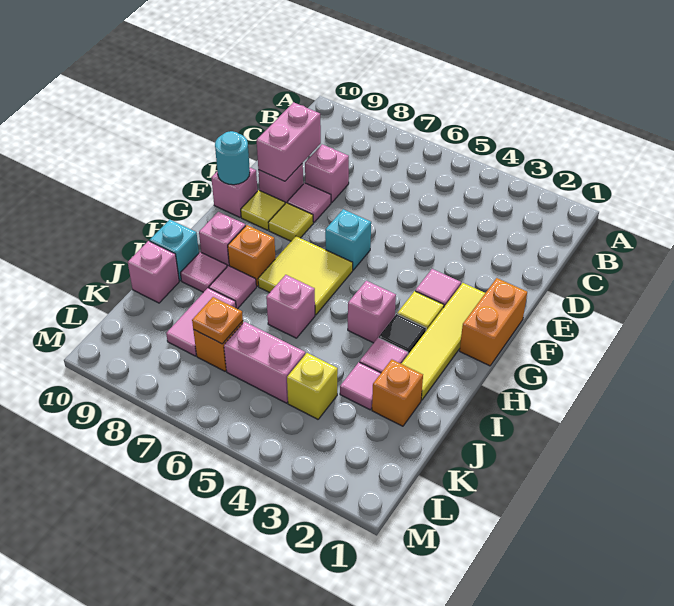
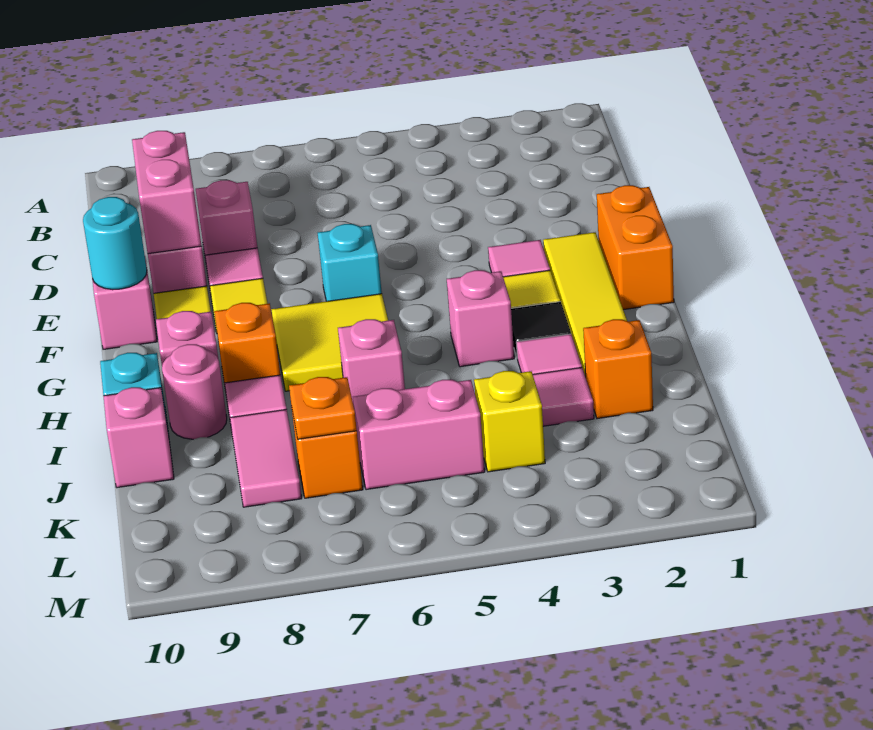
pink 1x1 tile [181,252,227,292] -> pink 1x1 round brick [162,344,227,439]

